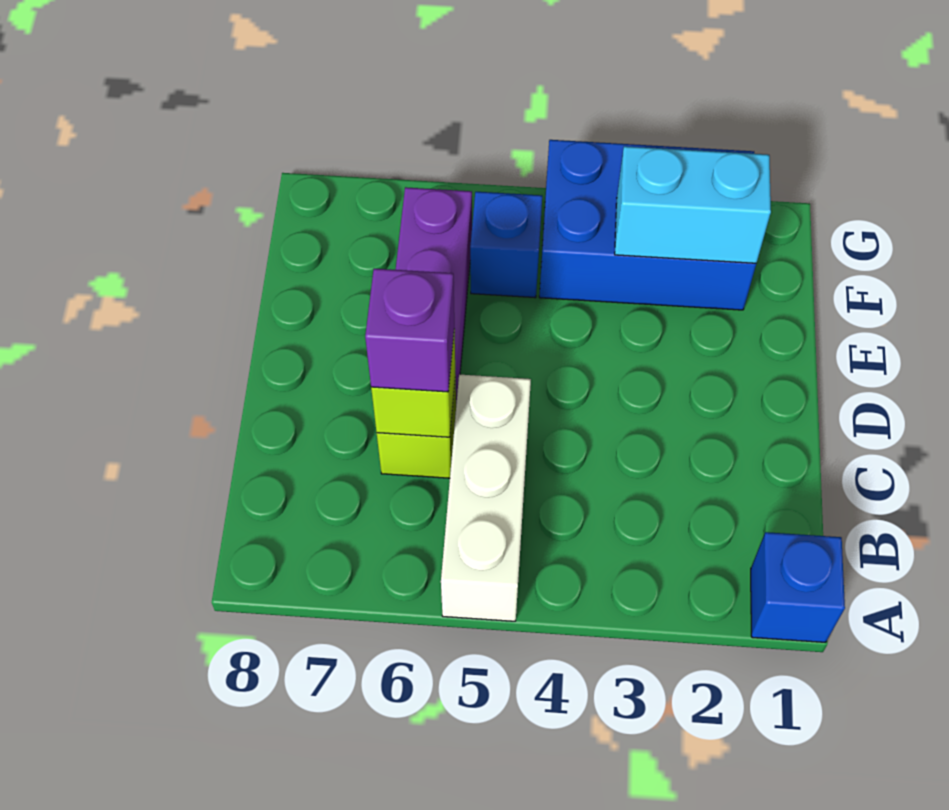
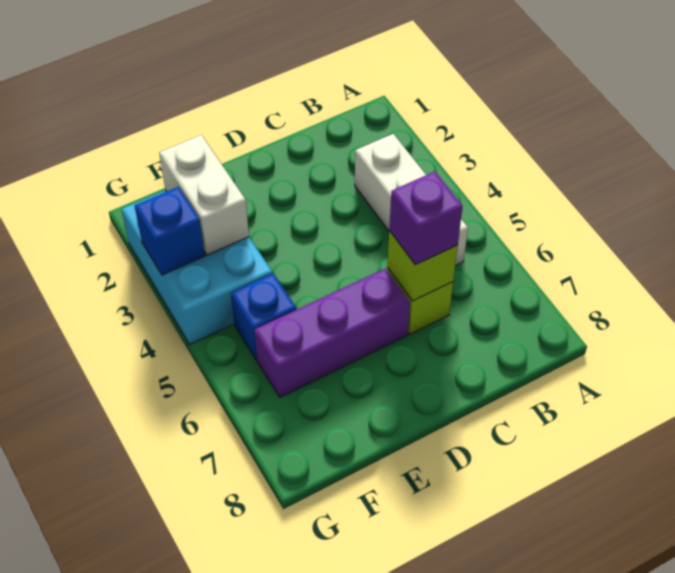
blue 1x1 brick [751,532,845,642] -> blue 1x1 brick moved to [135,187,205,275]
white 1x3 brick [441,375,531,621] -> white 1x3 brick turned to [355,134,468,266]
blue 2x3 brick [539,140,756,310] -> cyan 2x3 brick [122,190,272,344]
cyan 1x2 brick [615,146,771,263] -> white 1x2 brick [159,135,249,255]

